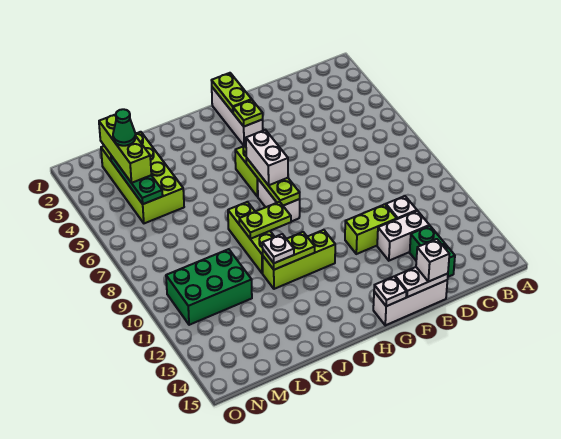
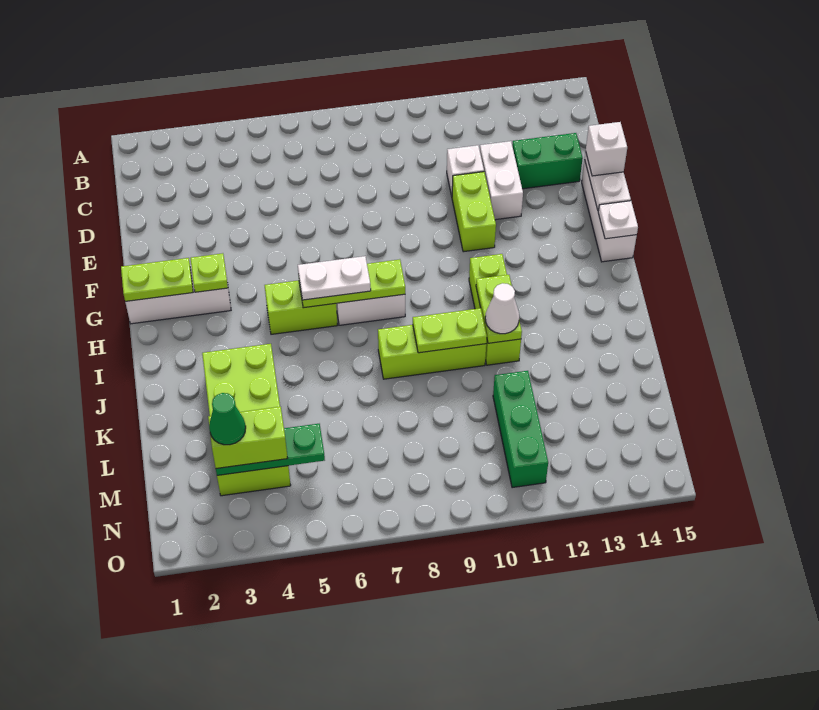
white 1x2 brick [246,130,288,185] -> white 1x2 plate [298,256,371,300]
lime 1x2 plate [239,202,291,239] -> lime 1x2 plate turned to [413,308,487,353]
white 1x1 plate [262,234,294,263] -> white 1x1 cone [485,283,519,334]
lime 2x4 brick [101,132,184,223] -> lime 2x4 brick turned to [202,344,291,496]
green 2x3 brick [166,249,252,325] -> green 1x3 brick [493,371,548,488]
lime 1x3 brick [99,114,151,183] -> lime 1x2 brick [208,407,288,468]

